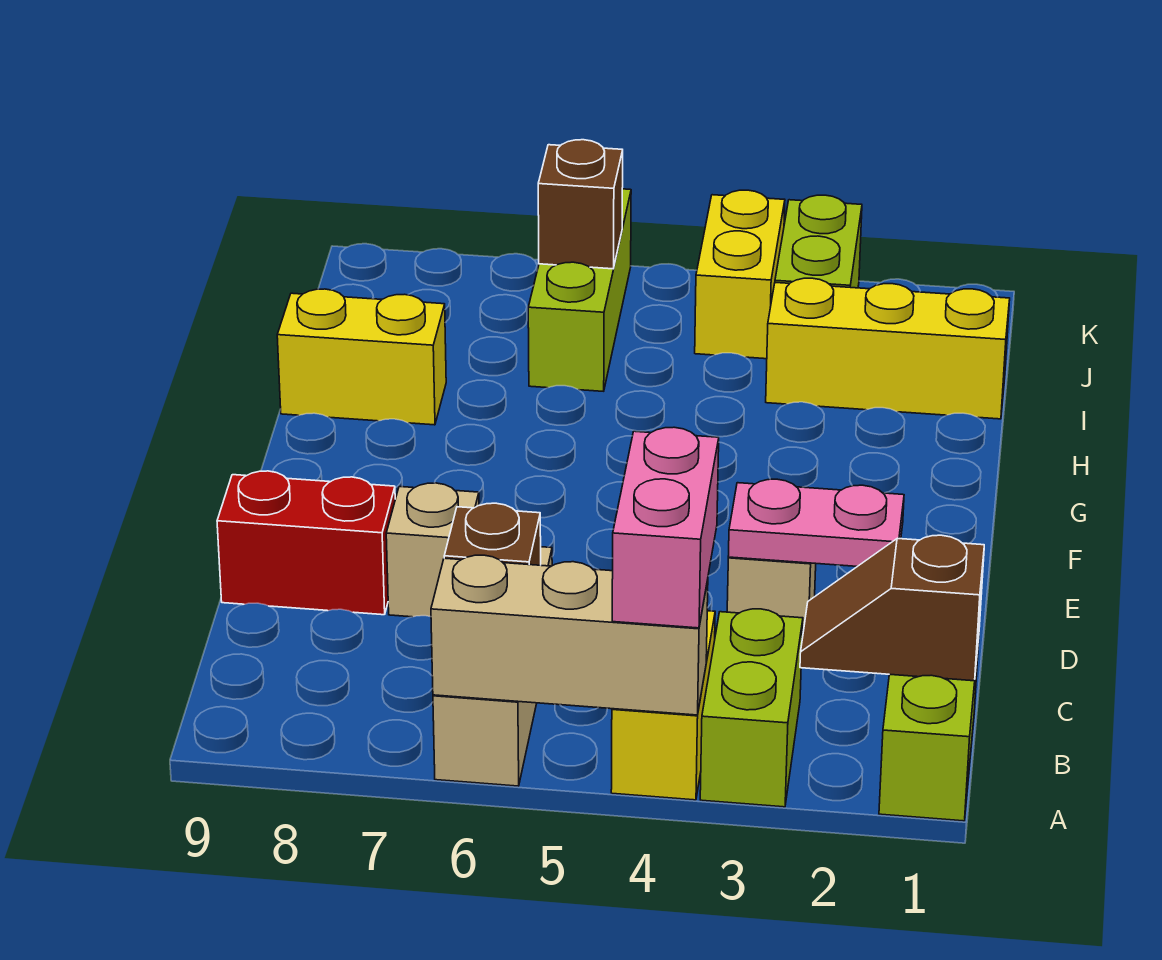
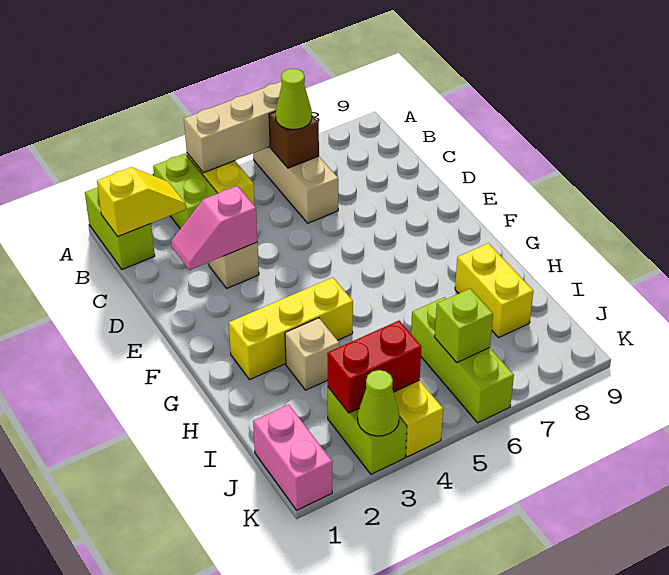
pink 1x2 brick [612,427,719,628] -> pink 1x2 brick moved to [253,405,332,510]
brown 1x2 slope [800,535,984,681] -> yellow 1x2 slope [97,167,186,237]
none -> lime 1x1 cone [276,69,312,130]
pink 1x2 plate [728,479,904,566] -> pink 1x2 slope [171,186,258,270]
tan 1x1 brick [386,483,479,617] -> tan 1x1 brick moved to [285,318,339,390]
red 1x2 brick [217,471,395,615] -> red 1x2 brick moved to [327,321,422,413]
yellow 1x2 brick [277,289,446,425] -> yellow 1x2 brick turned to [455,243,533,337]
yellow 1x3 brick [766,278,1010,419] -> yellow 1x3 brick moved to [229,277,353,379]
brown 1x1 brick [538,140,623,269] -> lime 1x1 brick [435,289,493,362]
none -> lime 1x1 cone [358,370,399,436]

